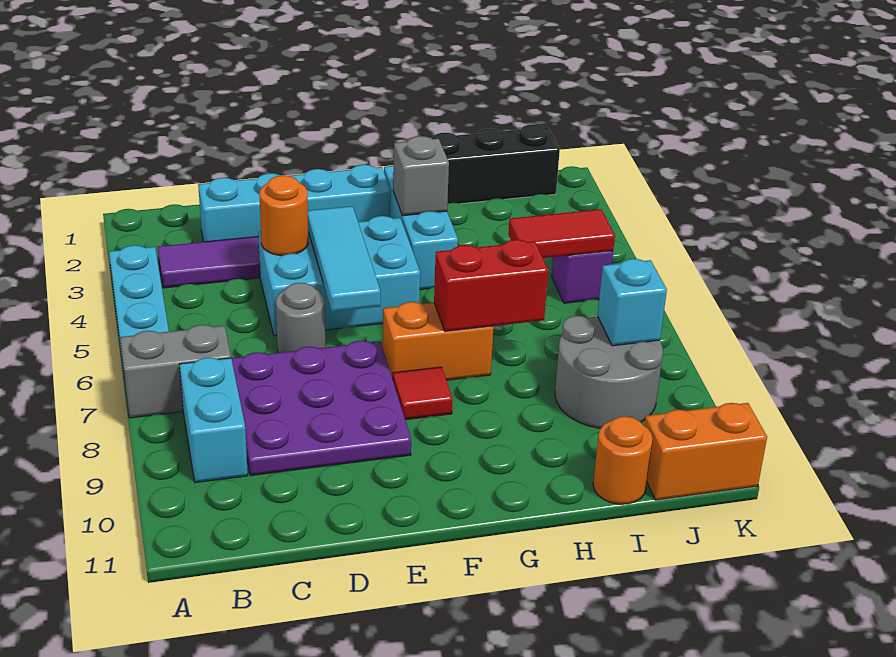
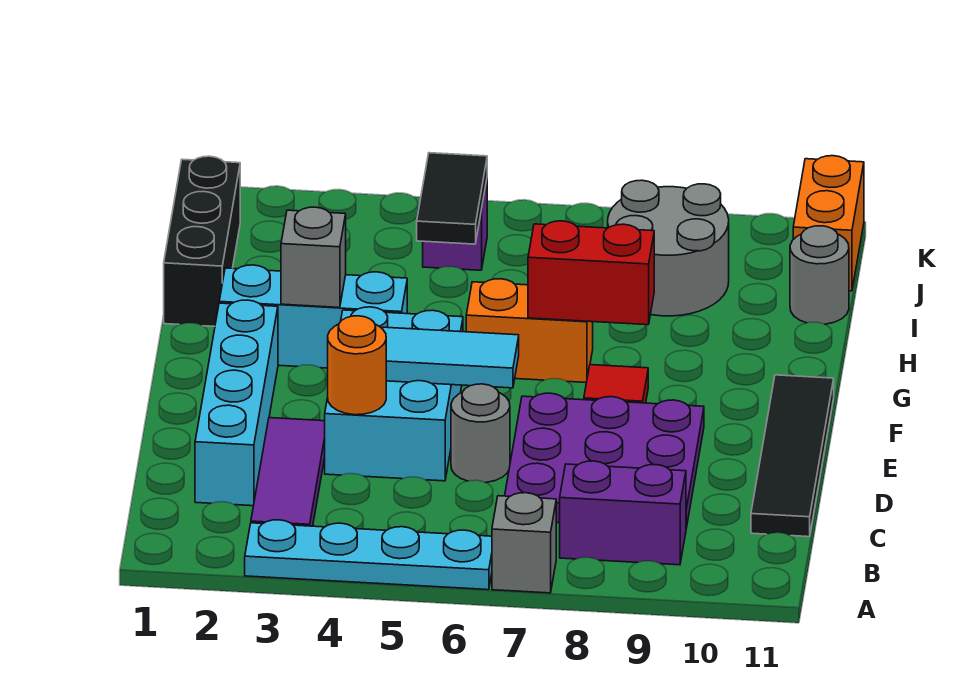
grey 1x2 brick [120,325,231,418] -> grey 1x1 brick [492,493,556,593]
cyan 1x2 brick [180,358,248,483] -> purple 1x2 brick [560,461,686,565]
none -> black 1x4 tile [751,375,834,537]
orange 1x2 brick [383,302,493,380] -> orange 1x2 brick turned to [466,279,593,383]
red 1x2 brick [434,240,548,331] -> red 1x2 brick turned to [528,221,654,325]
red 1x2 tile [508,209,615,258] -> black 1x2 tile [417,153,487,244]
orange 1x1 round brick [593,416,653,504] -> grey 1x1 round brick [790,226,849,324]
cyan 1x1 brick [597,259,667,346] -> none

